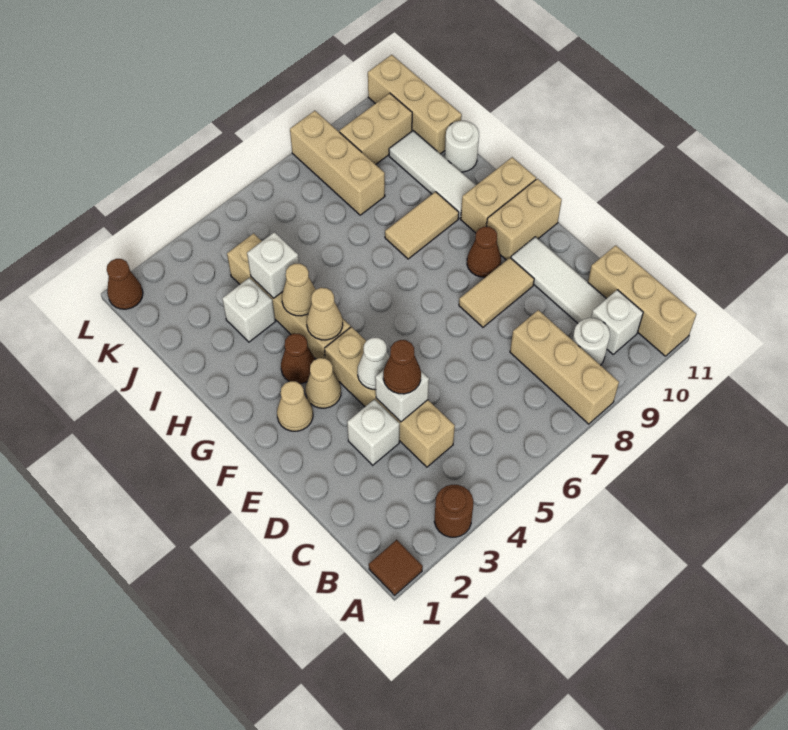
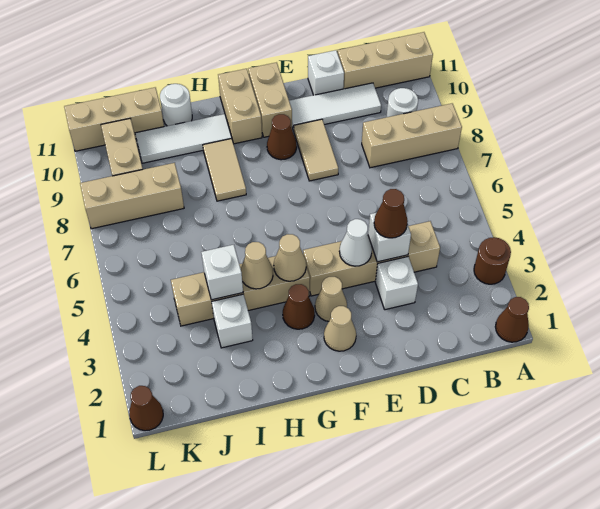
brown 1x1 tile [369,540,423,595] -> brown 1x1 cone [495,297,529,342]
white 1x1 brick [591,290,643,354] -> white 1x1 brick moved to [308,50,344,95]

